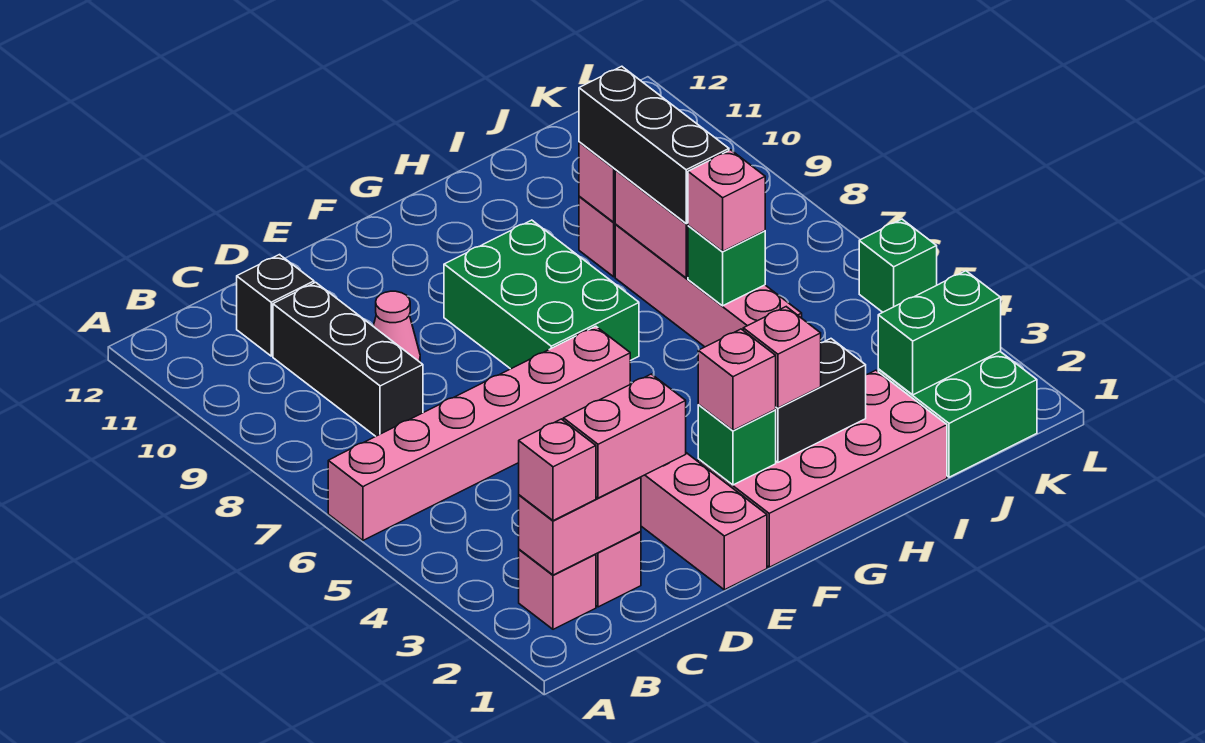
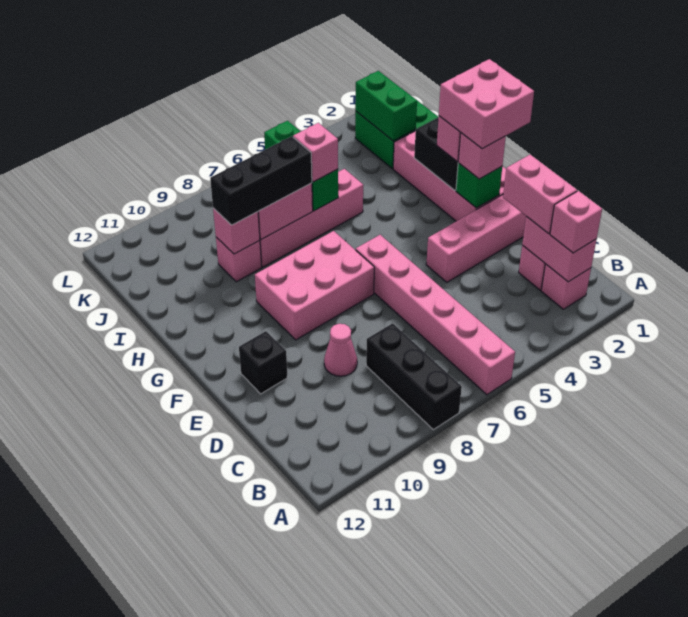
black 1x3 brick [273,282,423,436] -> black 1x3 brick turned to [366,323,462,430]
black 1x1 brick [237,255,314,356] -> black 1x1 brick moved to [239,331,288,394]
none -> pink 2x2 brick [439,59,534,149]
green 2x3 brick [444,220,639,369] -> pink 2x3 brick [255,231,374,340]

